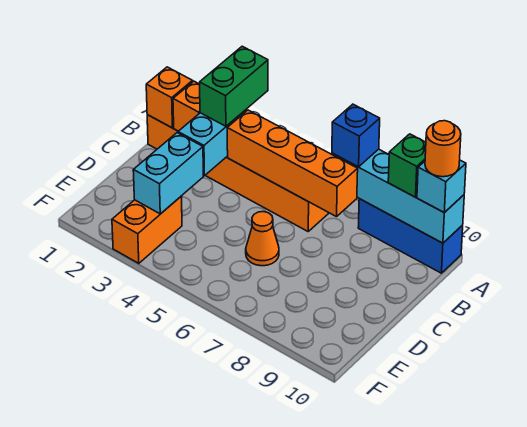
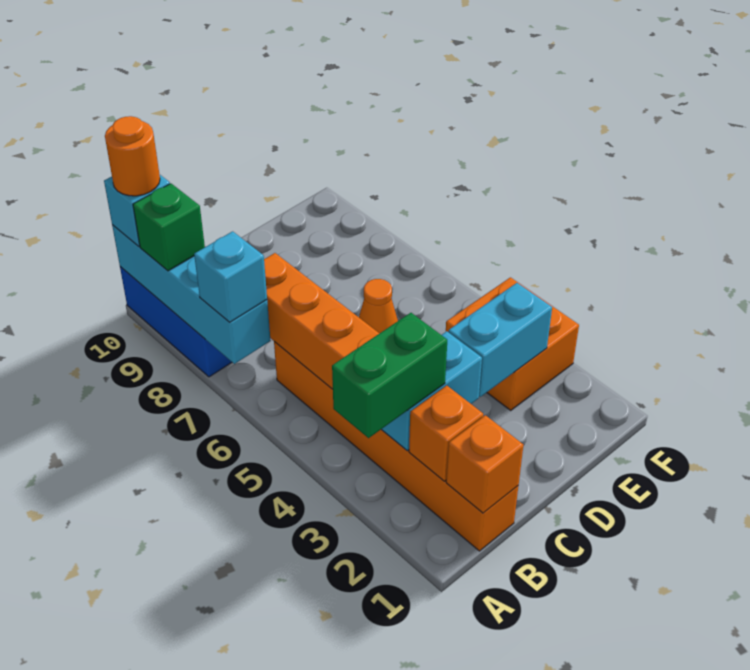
blue 1x1 brick [332,104,380,167] -> cyan 1x1 brick [194,231,267,322]
orange 1x2 brick [112,197,182,263] -> orange 2x2 brick [446,277,579,410]

